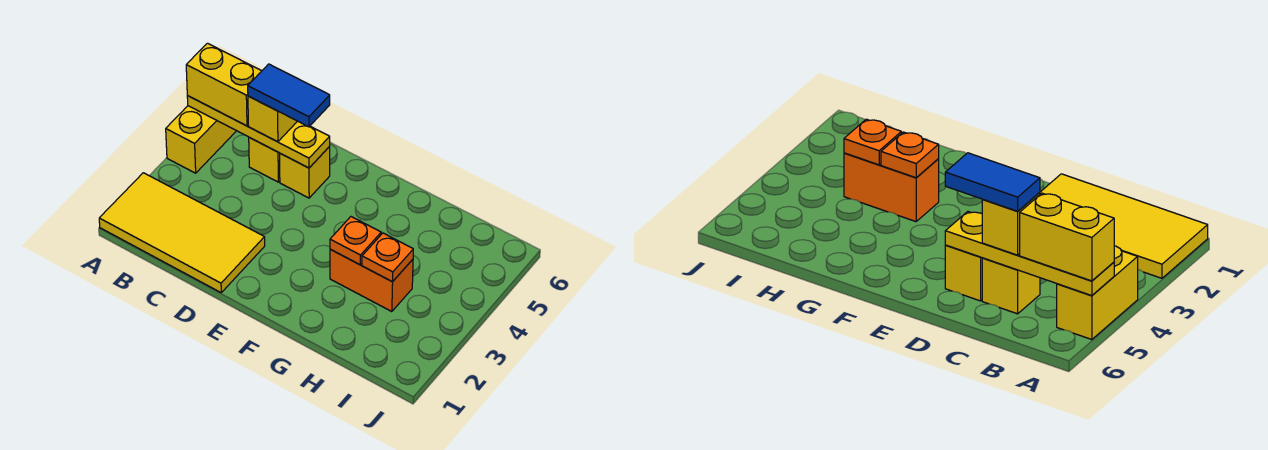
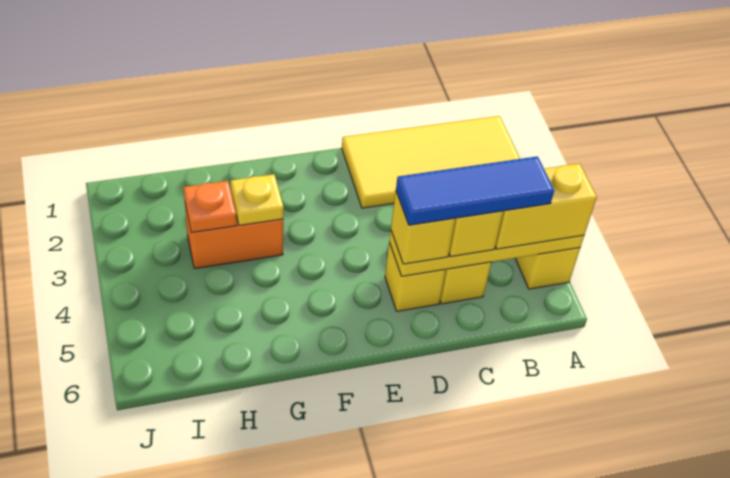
blue 1x2 tile [248,64,330,127] -> blue 1x3 tile [396,156,554,225]
none -> yellow 1x1 brick [391,192,455,264]
orange 1x1 plate [330,217,381,265] -> yellow 1x1 plate [231,174,284,225]

